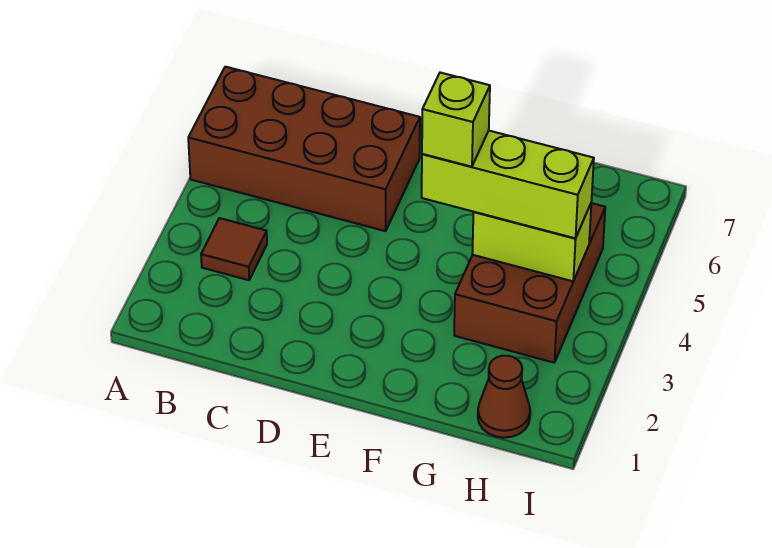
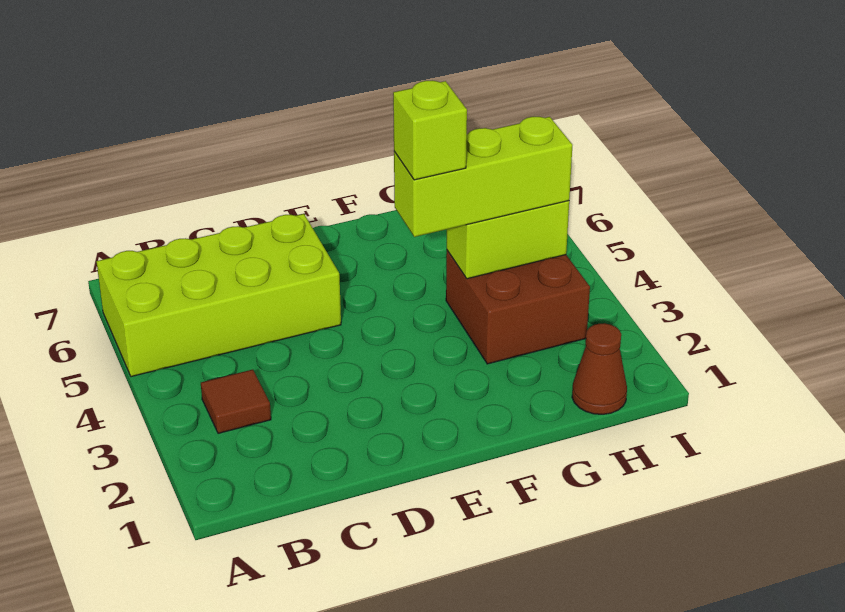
brown 2x4 brick [188,67,420,231] -> lime 2x4 brick [96,214,341,377]
brown 2x3 brick [454,203,605,363] -> brown 2x2 brick [446,251,590,364]

